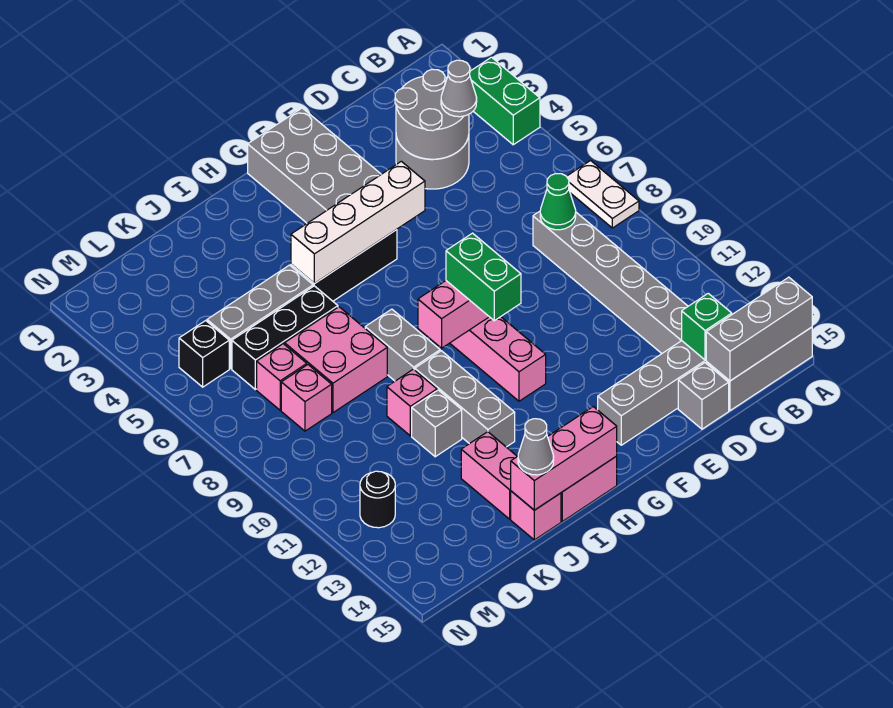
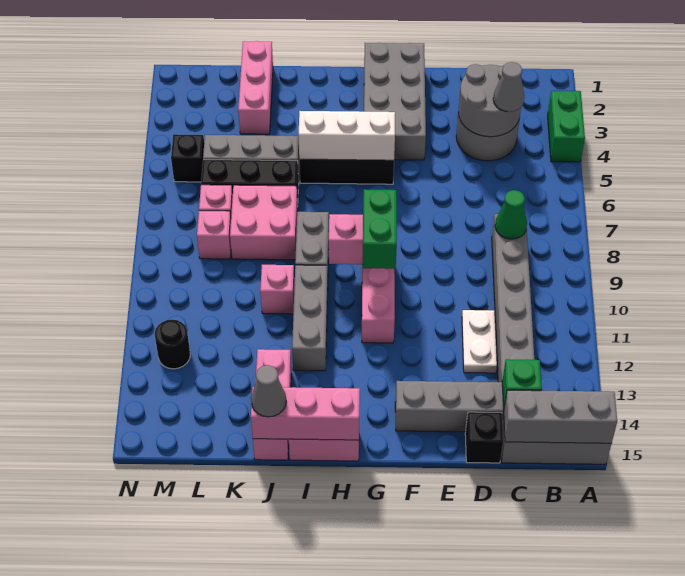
white 1x2 plate [567,161,639,228] -> white 1x2 plate moved to [462,310,497,373]
grey 1x1 brick [678,363,729,429] -> black 1x1 brick [465,412,503,463]
white 1x4 brick [291,161,425,284] -> white 1x3 brick [299,111,395,160]
grey 1x1 brick [412,390,462,457] -> none
none -> pink 1x3 brick [238,41,273,134]

